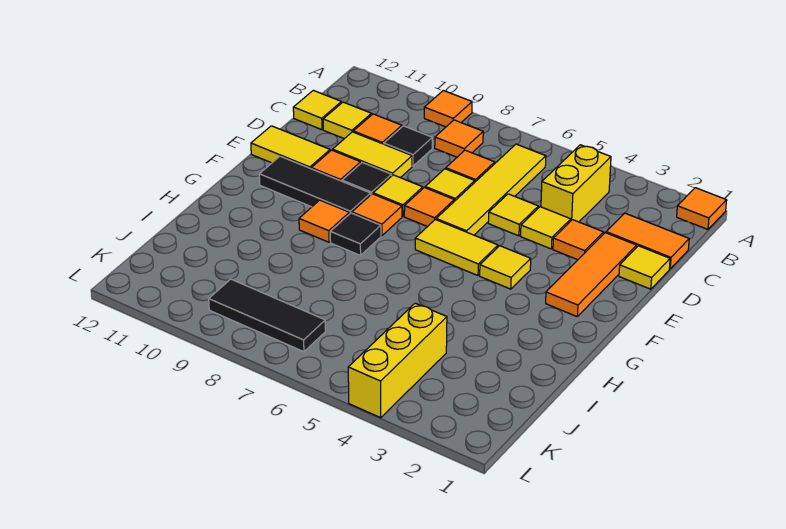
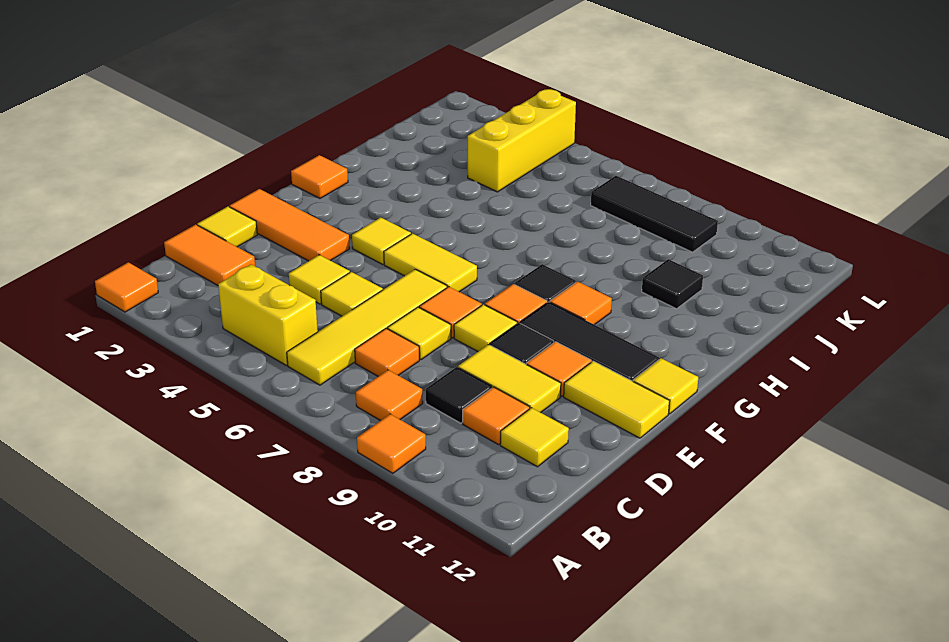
yellow 1x2 brick [541,145,611,222] -> yellow 1x2 brick turned to [218,265,318,365]
yellow 1x1 tile [293,90,341,130] -> yellow 1x1 tile moved to [633,358,698,414]
orange 1x3 tile [546,233,637,316] -> orange 1x3 tile turned to [230,189,350,261]
orange 1x1 tile [553,220,604,260] -> orange 1x1 tile moved to [291,155,348,198]
none -> black 1x1 tile [642,259,703,309]

